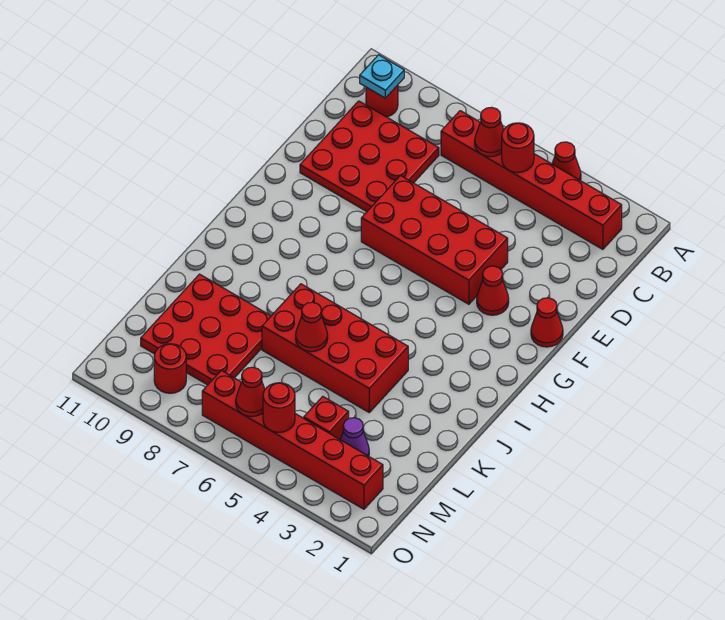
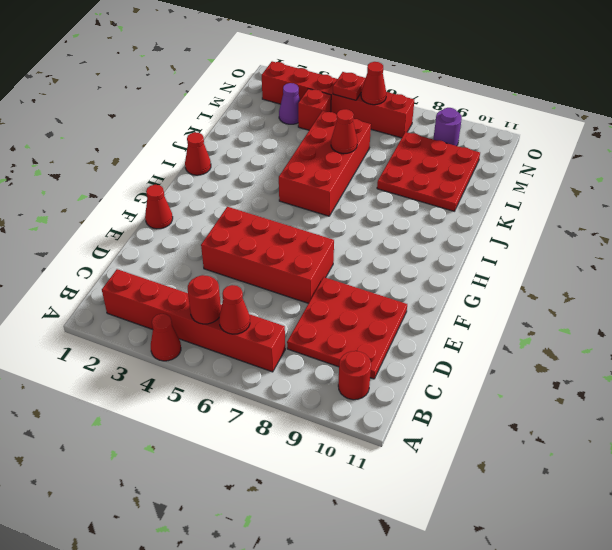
cyan 1x1 plate [360,55,404,98] -> none
red 1x1 cone [477,266,509,315] -> red 1x1 cone moved to [185,132,211,175]
red 2x4 brick [262,284,408,412] -> red 2x4 brick turned to [279,111,371,216]
red 1x1 round brick [263,383,295,432] -> red 1x1 plate [333,72,365,100]
red 1x1 round brick [154,344,186,393] -> purple 1x1 round brick [433,108,462,146]

